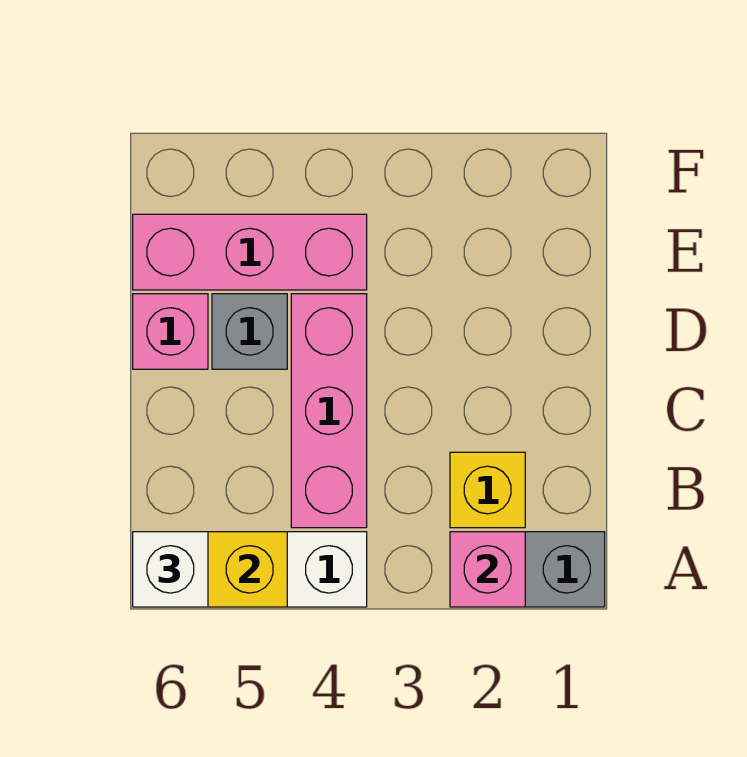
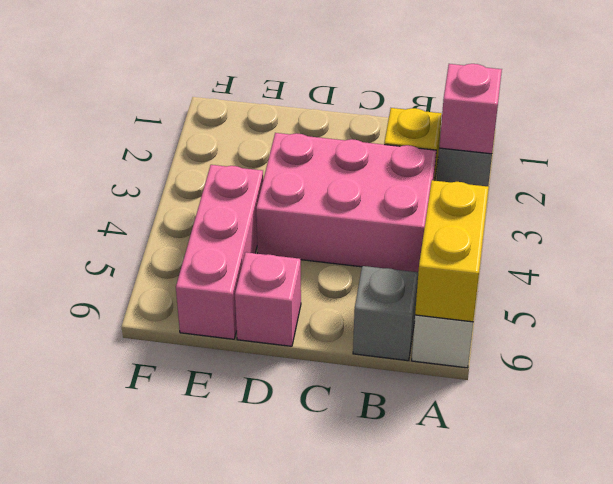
white 1x1 brick [133,532,208,607] -> none
pink 1x3 brick [291,294,367,528] -> pink 2x3 brick [256,133,436,272]
grey 1x1 brick [212,294,287,369] -> grey 1x1 brick moved to [353,266,418,361]

